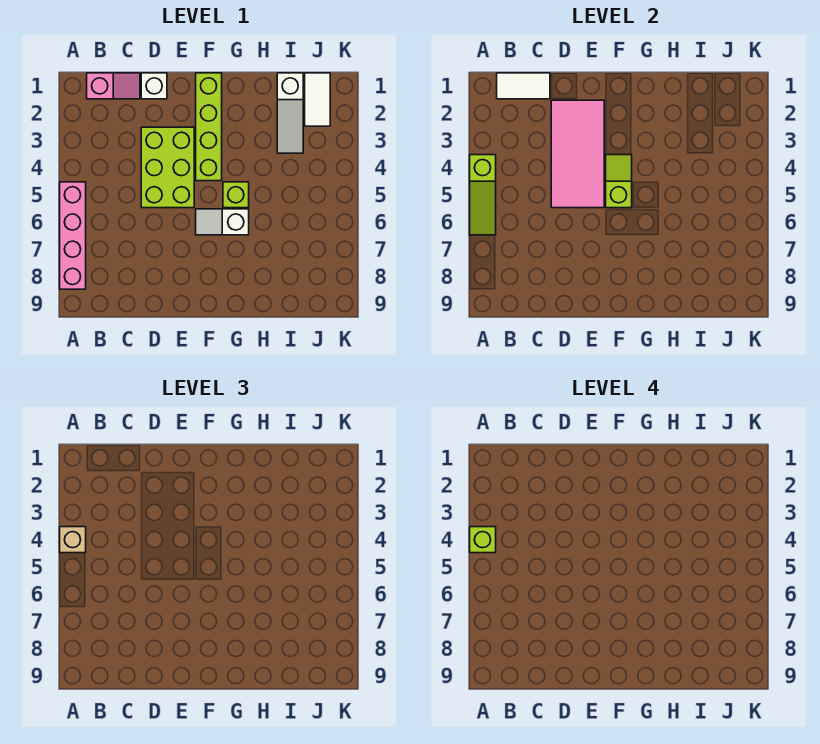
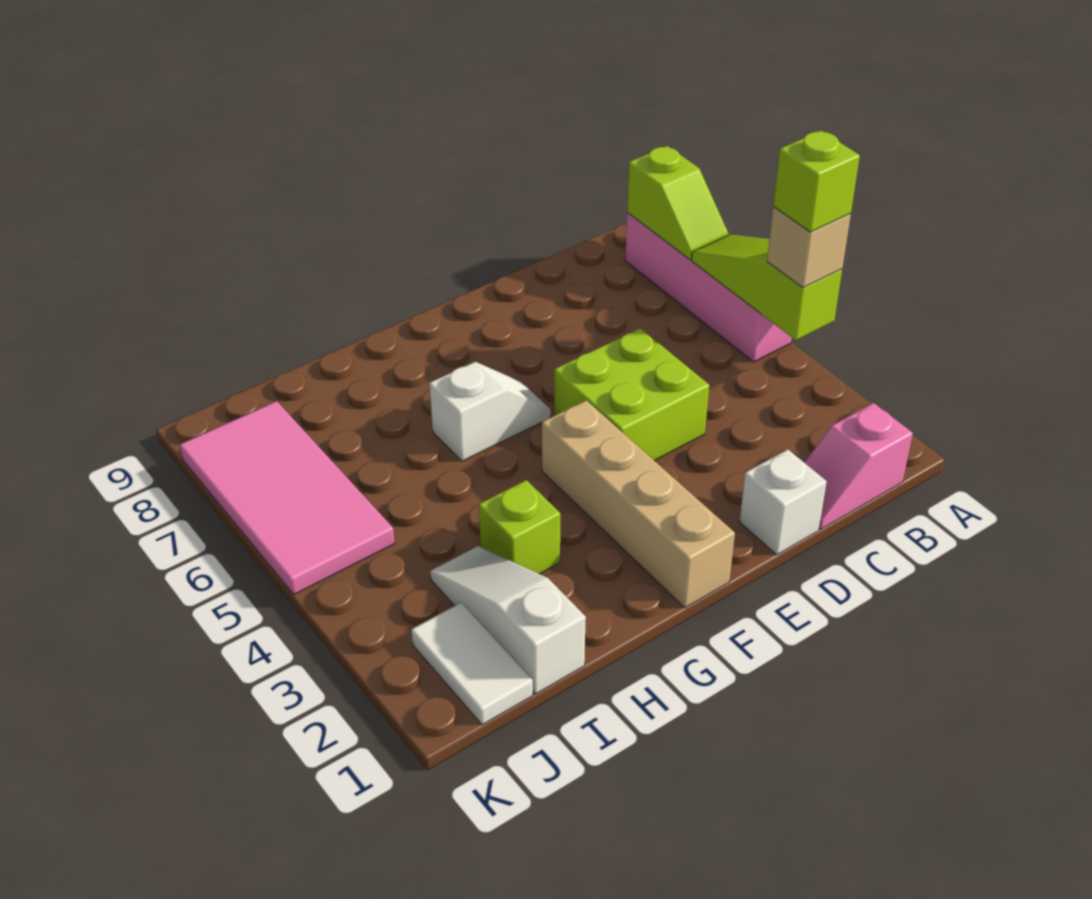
white 1x2 tile [497,73,550,99] -> none
pink 2x4 tile [551,100,604,208] -> pink 2x4 tile moved to [180,401,395,594]
lime 2x3 brick [141,127,194,208] -> lime 2x2 brick [554,328,709,461]
lime 1x4 brick [196,73,222,181] -> tan 1x4 brick [542,400,735,608]
lime 1x2 slope [606,155,632,208] -> lime 1x2 slope moved to [627,146,728,260]
lime 1x1 brick [223,182,249,208] -> lime 1x1 brick moved to [479,480,560,574]

